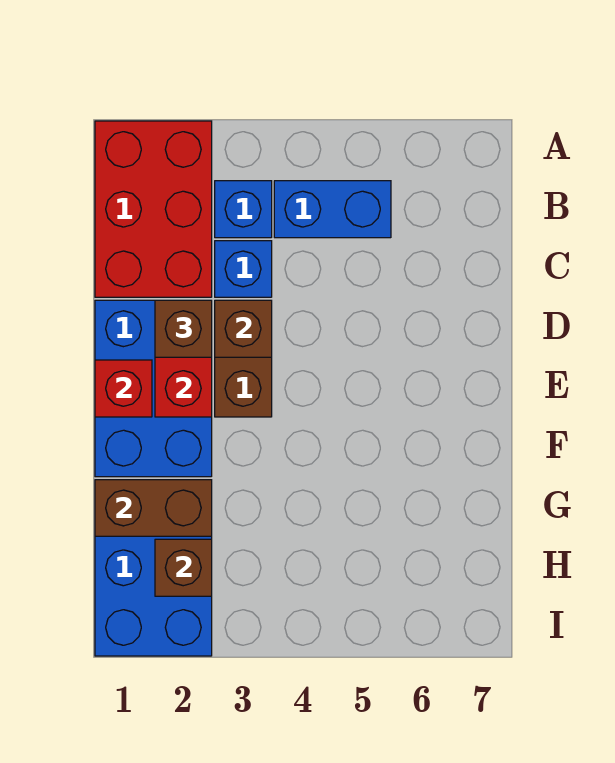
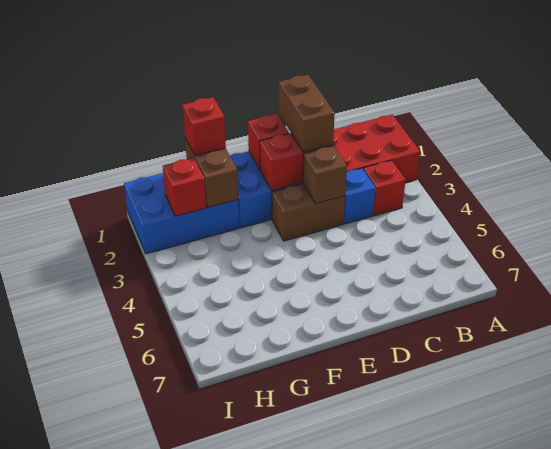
blue 1x1 brick [215,181,272,238] -> red 1x1 brick [363,160,405,216]
blue 1x2 brick [274,181,391,238] -> none
brown 1x1 brick [155,300,212,357] -> brown 1x2 brick [279,75,335,152]
none -> red 1x1 brick [182,97,226,156]
brown 1x1 brick [155,539,212,596] -> red 1x1 brick [163,158,206,216]

